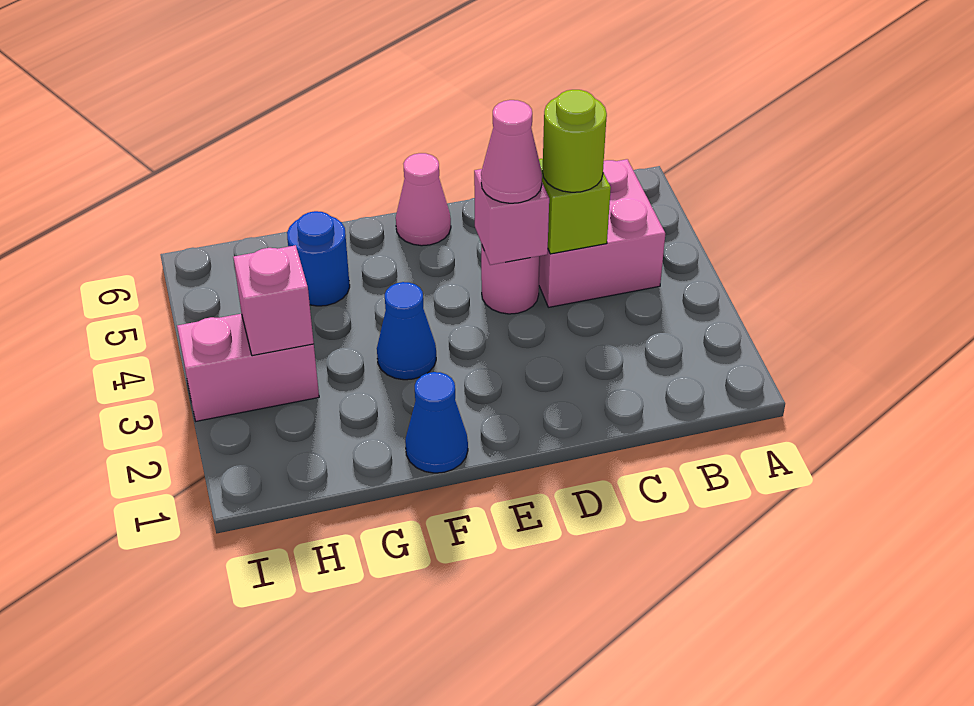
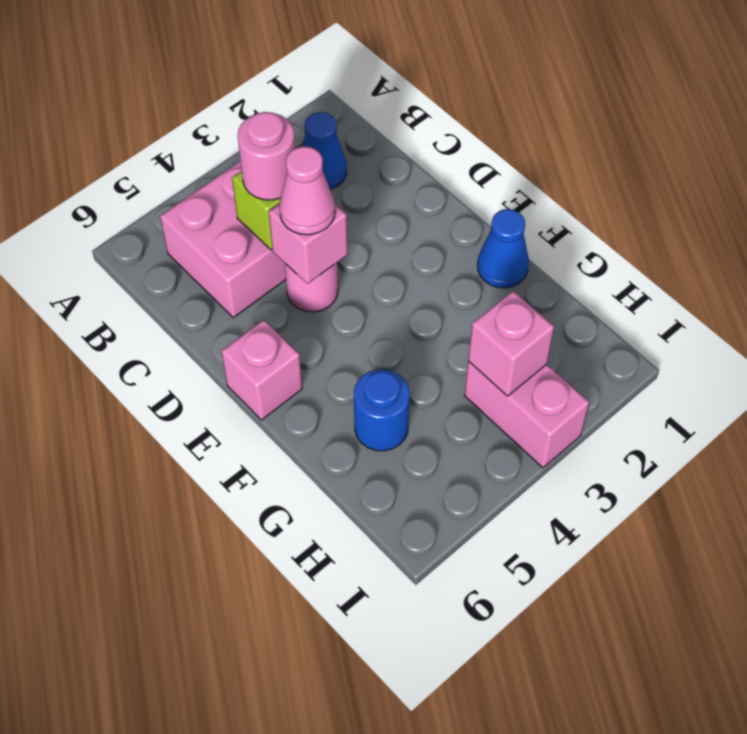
lime 1x1 round brick [542,90,607,192] -> pink 1x1 round brick [237,112,295,200]
pink 1x1 cone [396,153,451,246] -> pink 1x1 brick [221,320,302,420]
blue 1x1 cone [377,282,436,380] -> blue 1x1 cone moved to [302,112,347,189]

